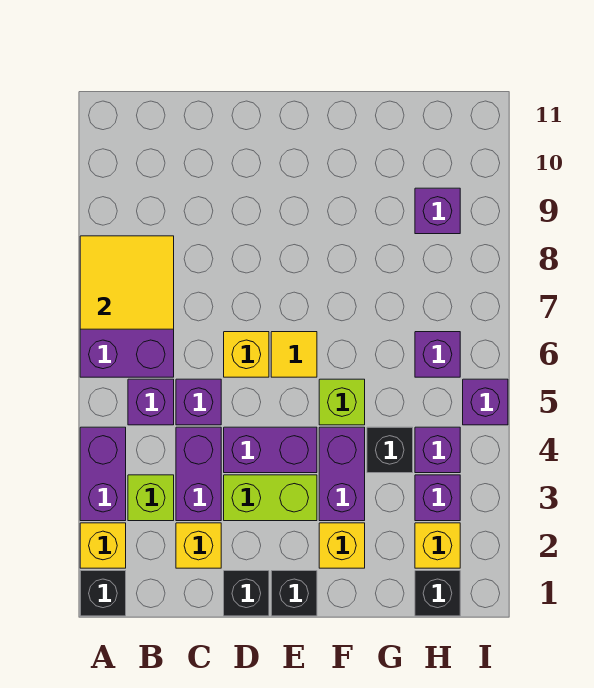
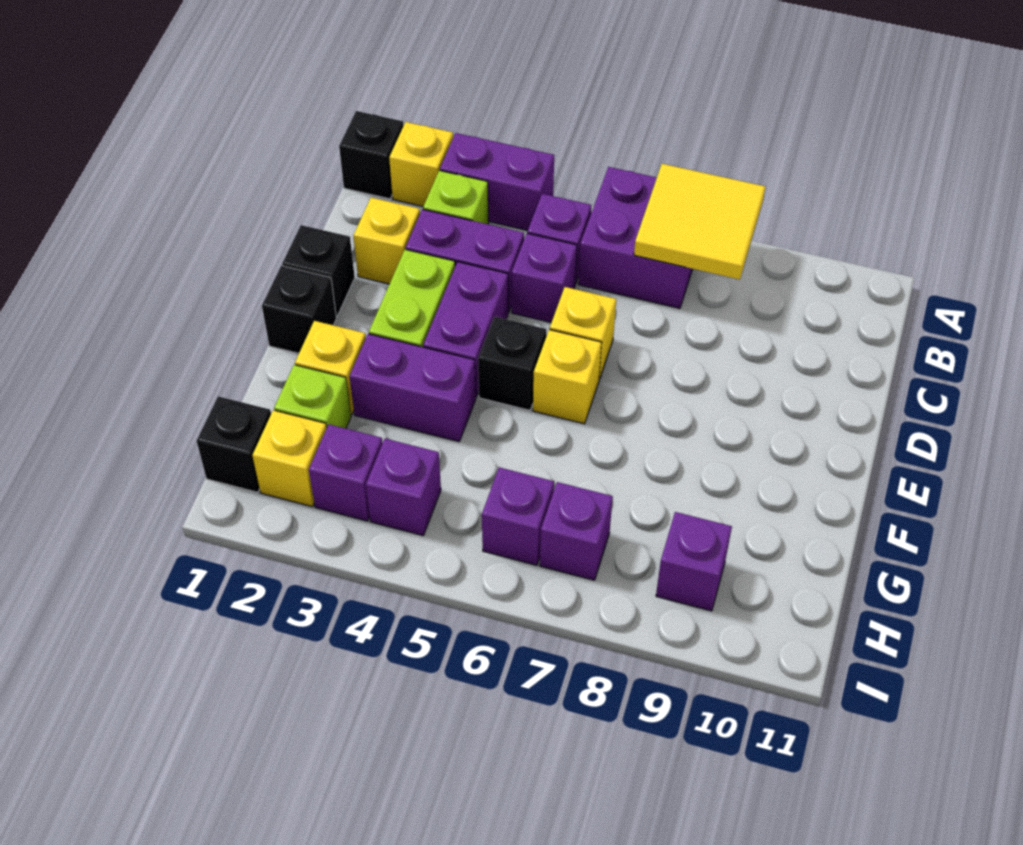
yellow 1x1 tile [271,332,317,377] -> yellow 1x1 brick [533,330,602,424]
lime 1x1 brick [319,379,365,425] -> lime 1x1 brick moved to [274,365,351,429]
black 1x1 brick [367,427,413,473] -> black 1x1 brick moved to [478,317,546,410]
purple 1x1 brick [463,379,508,425] -> purple 1x1 brick moved to [540,482,613,580]

